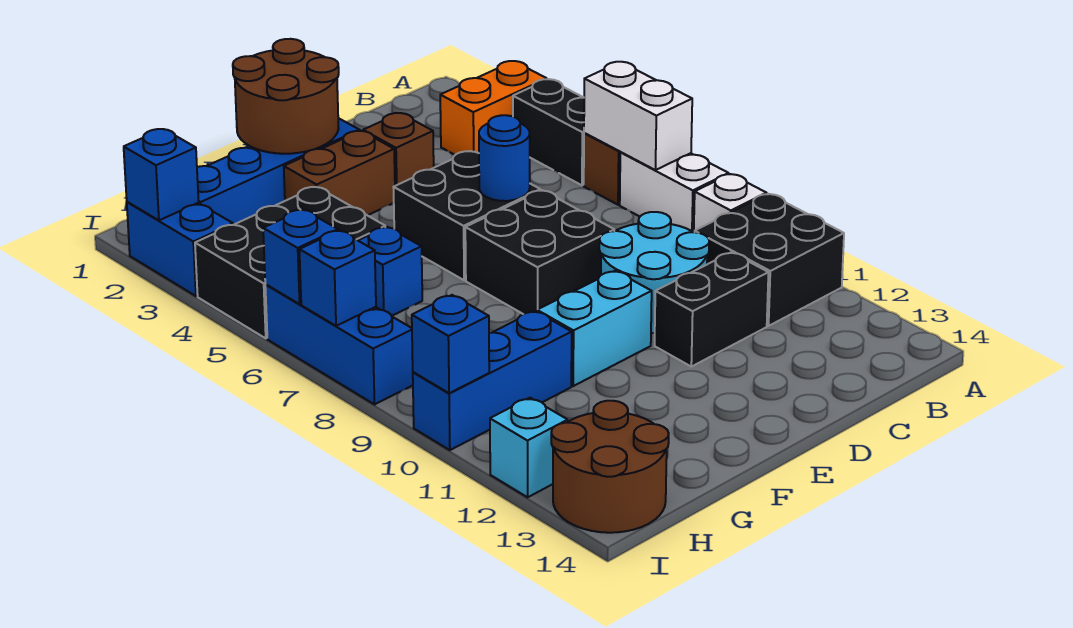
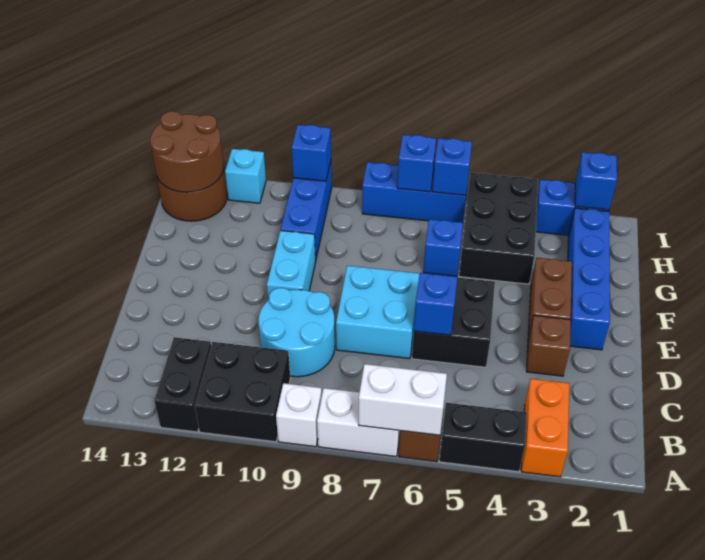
black 1x2 brick [655,252,769,367] -> black 1x2 brick moved to [154,337,211,432]
blue 1x1 round brick [479,115,530,201] -> blue 1x1 brick [414,273,457,335]
black 2x2 brick [465,190,614,314] -> cyan 2x2 brick [336,266,420,359]
brown 2x2 round brick [233,39,339,154] -> brown 2x2 round brick moved to [150,111,224,192]

